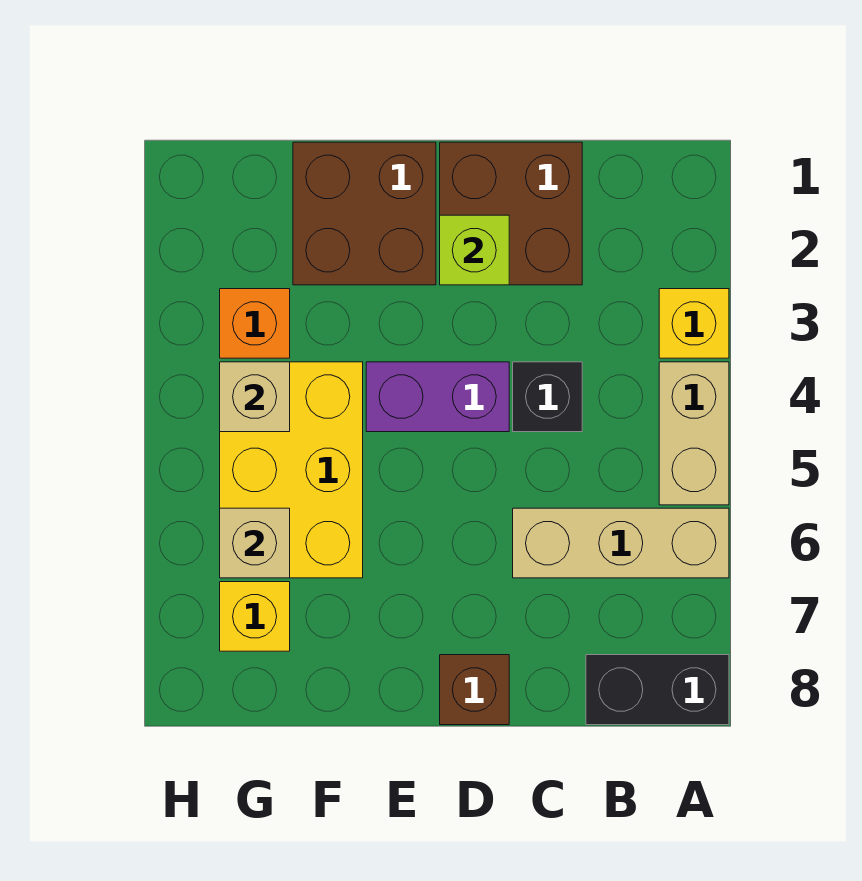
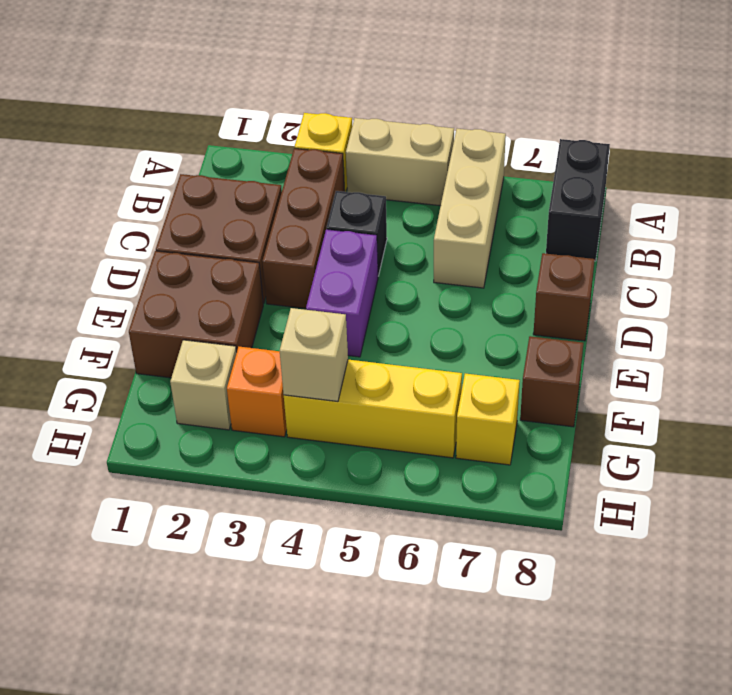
none -> brown 1x3 brick [262,148,345,309]
lime 1x1 brick [440,215,509,285] -> none
yellow 2x3 brick [220,362,363,578] -> yellow 1x3 brick [284,360,462,458]
none -> brown 1x1 brick [520,336,583,427]
tan 1x1 brick [220,508,290,578] -> tan 1x1 brick moved to [170,340,237,430]

